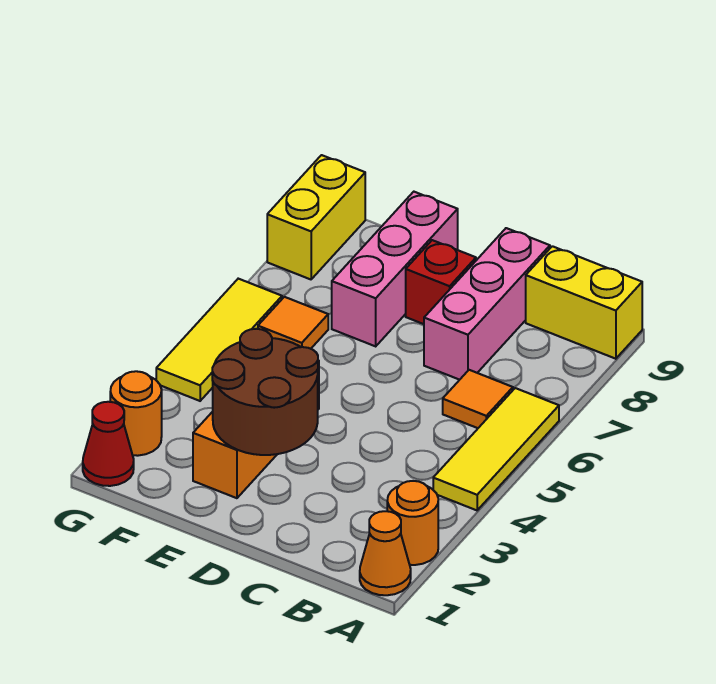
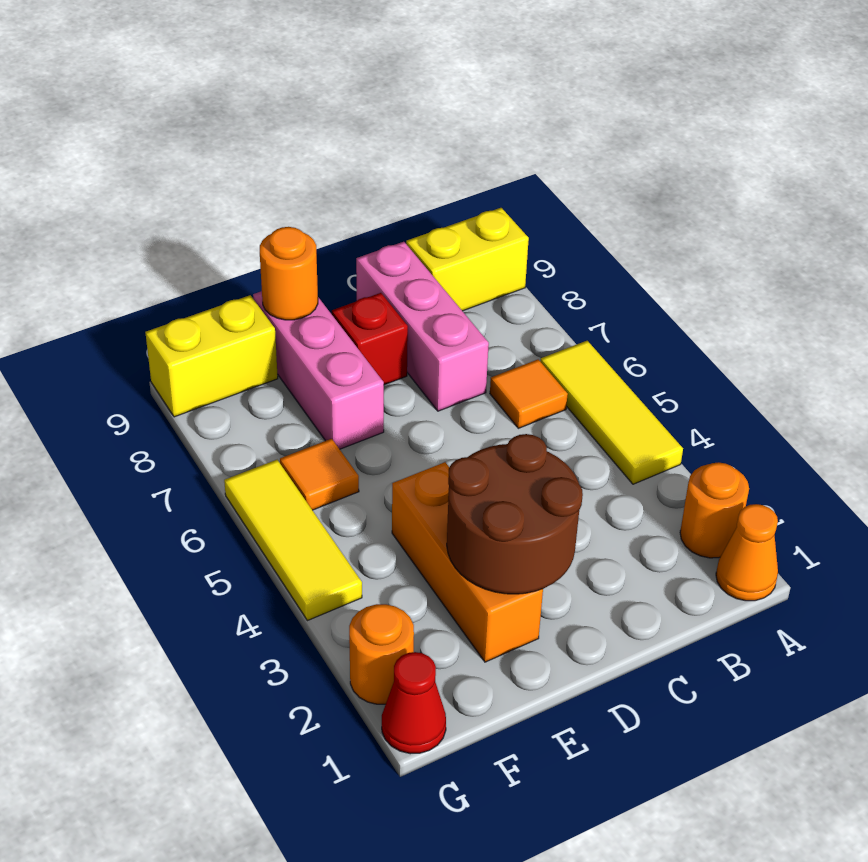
none -> orange 1x1 round brick [260,227,318,320]
yellow 1x2 brick [267,155,365,279] -> yellow 1x2 brick turned to [145,295,278,417]

